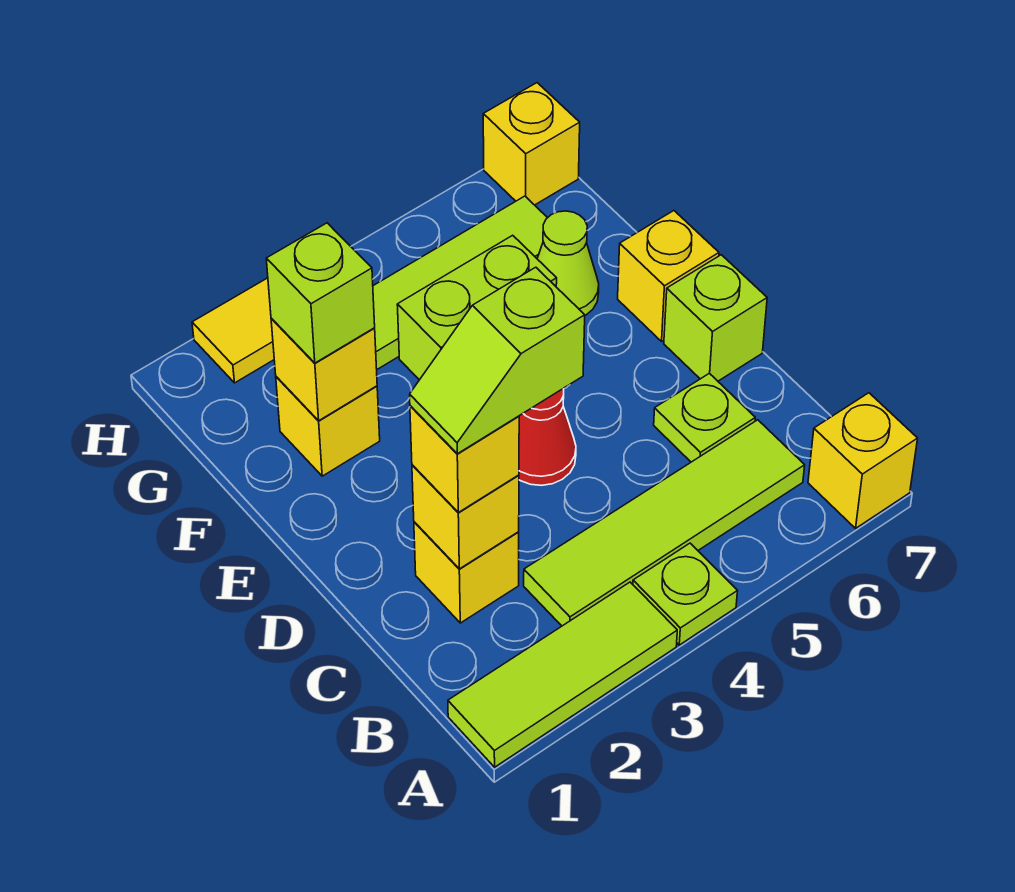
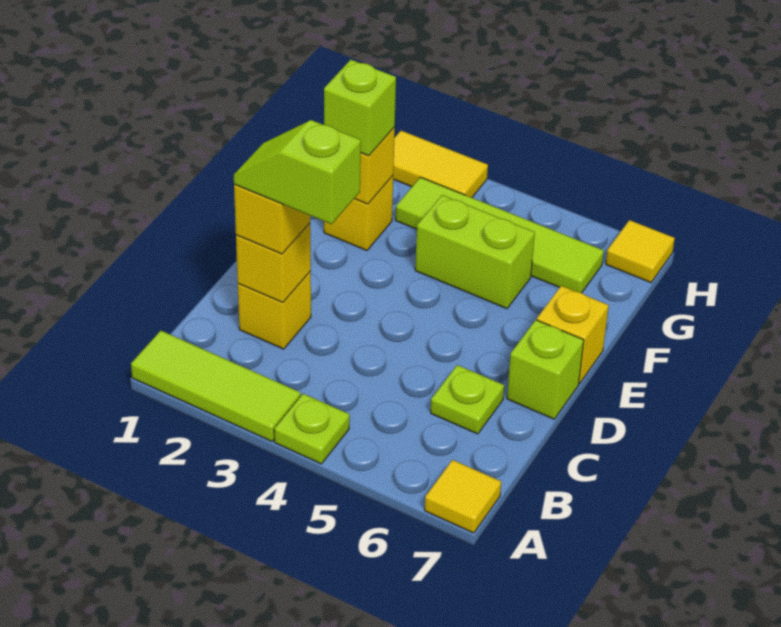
yellow 1x1 brick [808,393,918,528] -> yellow 1x1 tile [425,460,501,533]
lime 1x4 tile [524,420,805,626] -> none
red 1x1 cone [519,389,576,485] -> none
lime 1x1 cone [537,211,599,315] -> none
yellow 1x1 brick [483,83,580,205] -> yellow 1x1 tile [606,220,675,283]

